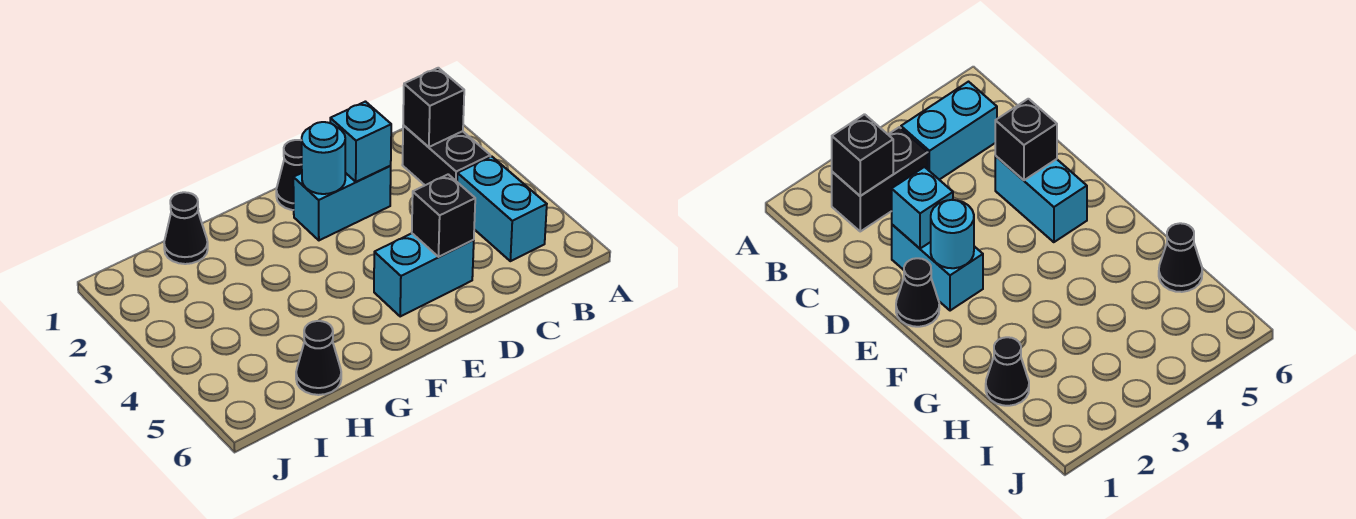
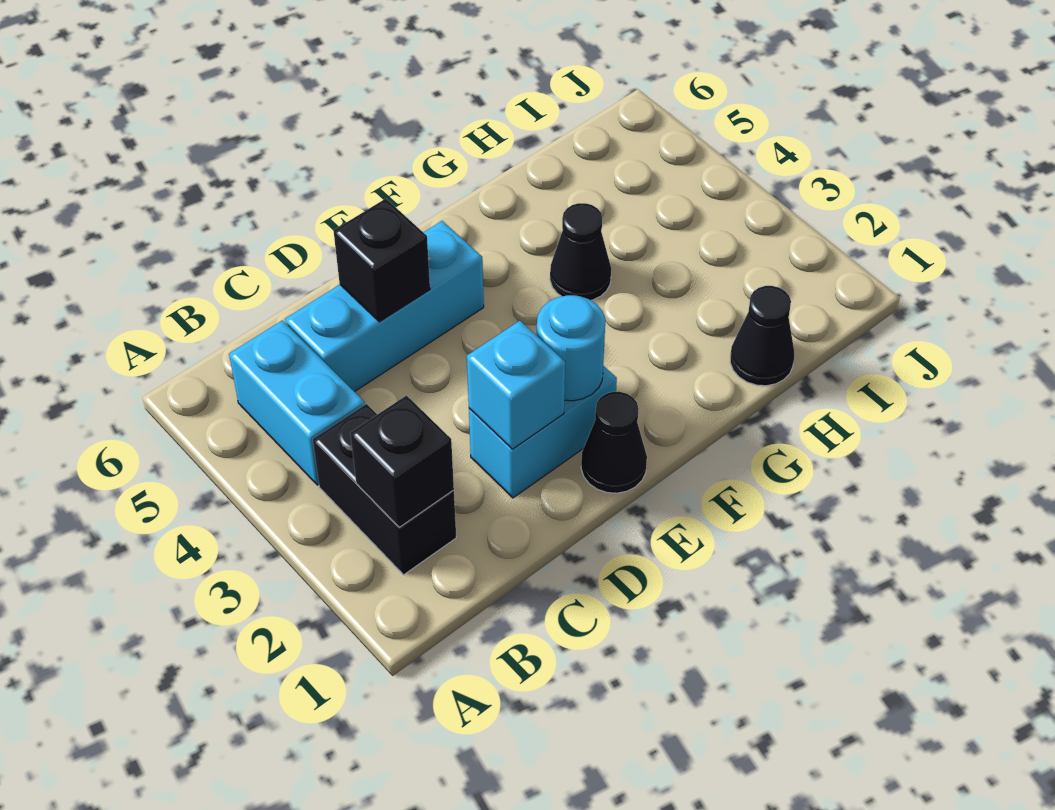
cyan 1x2 brick [374,233,474,316] -> cyan 1x3 brick [285,221,484,392]
black 1x1 cone [296,321,341,395] -> black 1x1 cone moved to [550,203,611,300]

